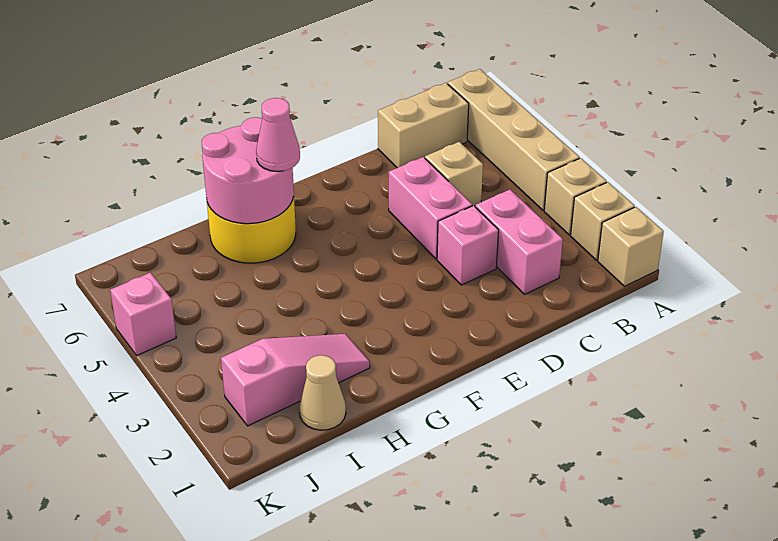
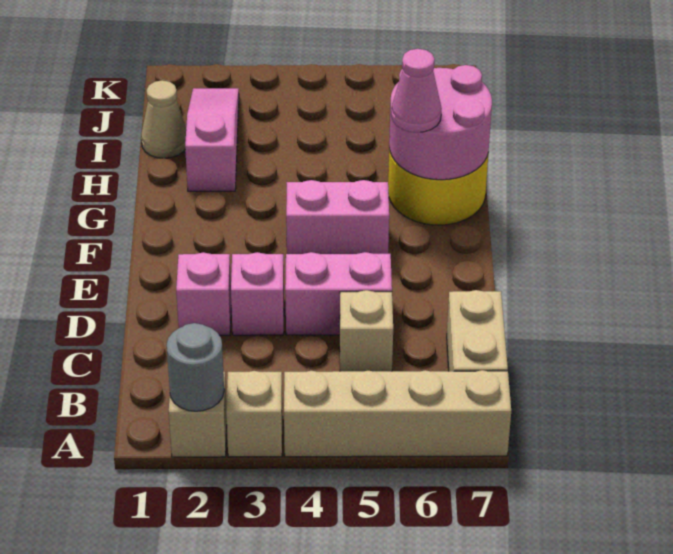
tan 1x1 brick [598,207,664,286] -> none
none -> grey 1x1 round brick [167,323,224,411]
pink 1x2 brick [475,190,563,294] -> pink 1x2 brick moved to [286,180,389,254]
pink 1x3 slope [221,334,370,426] -> pink 1x3 slope turned to [185,88,239,191]
pink 1x1 brick [110,273,176,355] -> pink 1x1 brick moved to [176,252,231,335]

